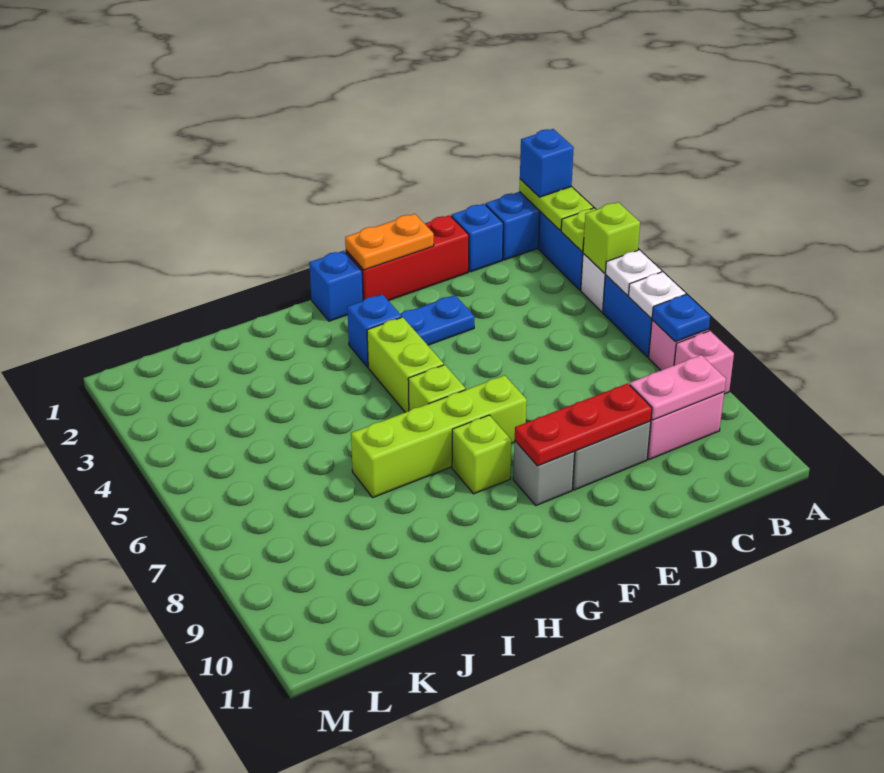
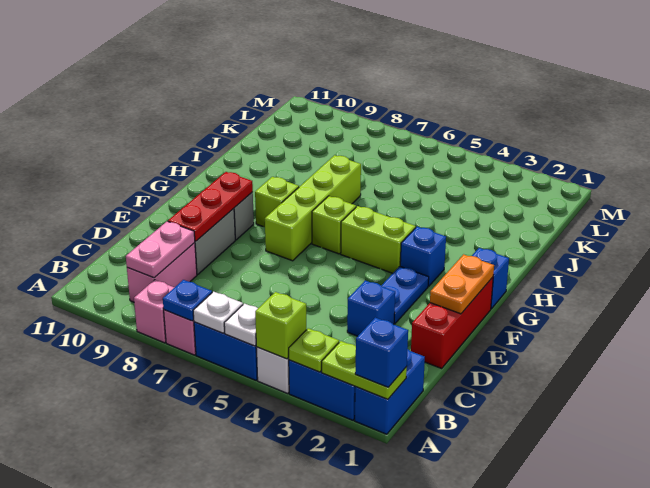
blue 1x1 brick [451,204,503,272] -> blue 1x1 brick moved to [347,281,395,336]

